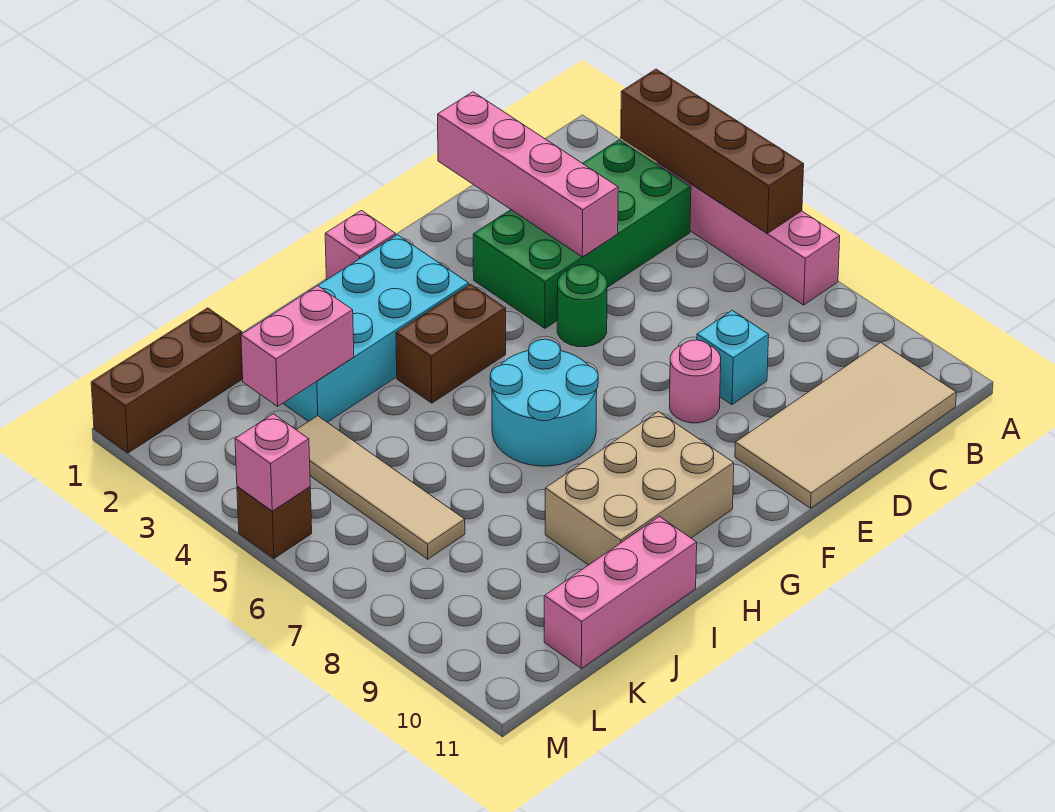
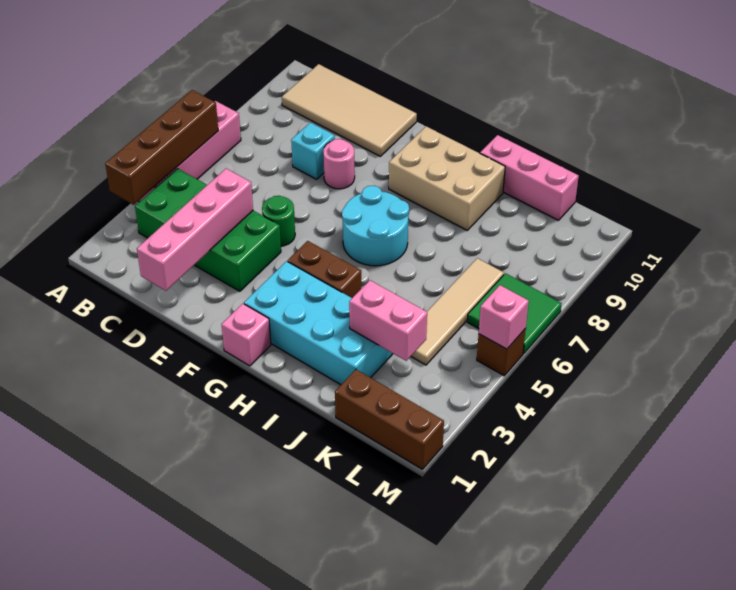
none -> green 2x2 tile [467,273,562,354]

